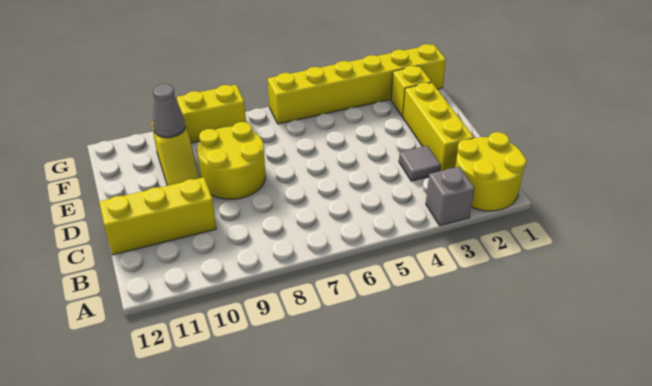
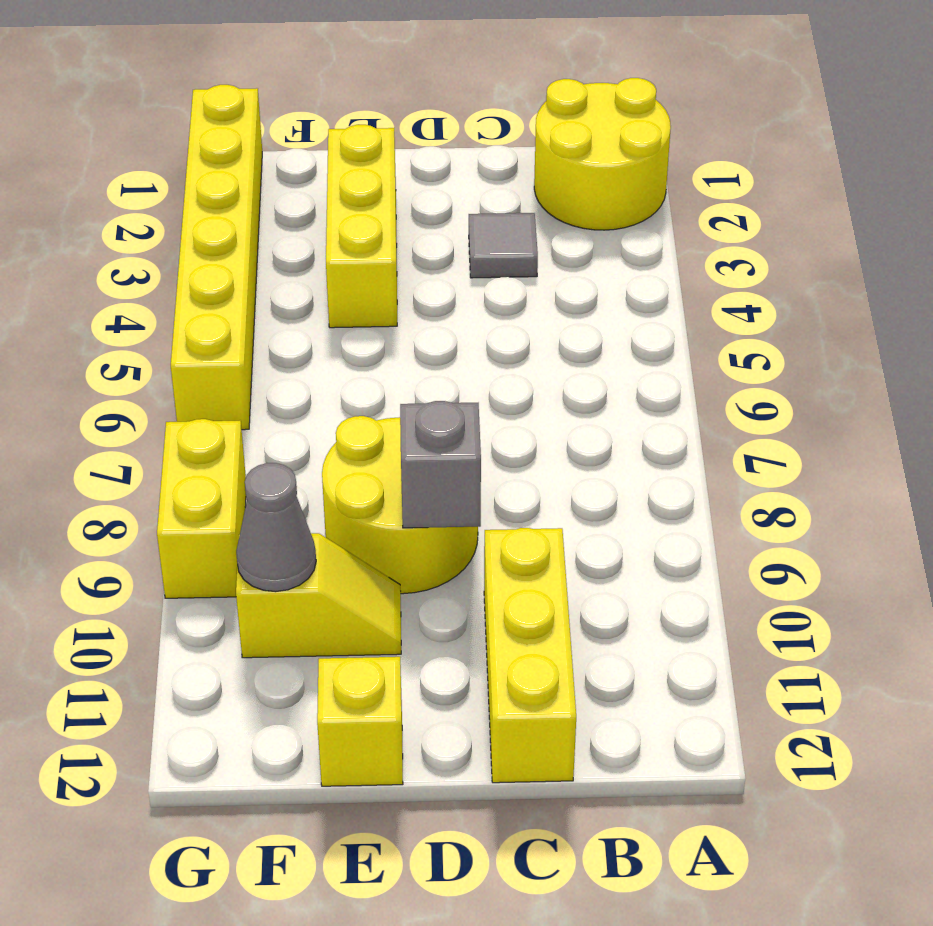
grey 1x1 brick [426,167,475,226] -> grey 1x1 brick moved to [400,401,481,528]
yellow 1x3 brick [403,82,474,171] -> yellow 1x3 brick turned to [326,125,397,328]
yellow 1x1 brick [391,66,431,117] -> yellow 1x1 brick moved to [317,657,403,786]

